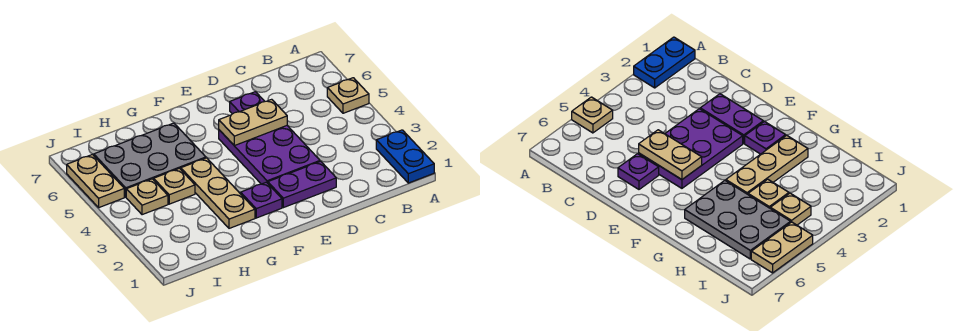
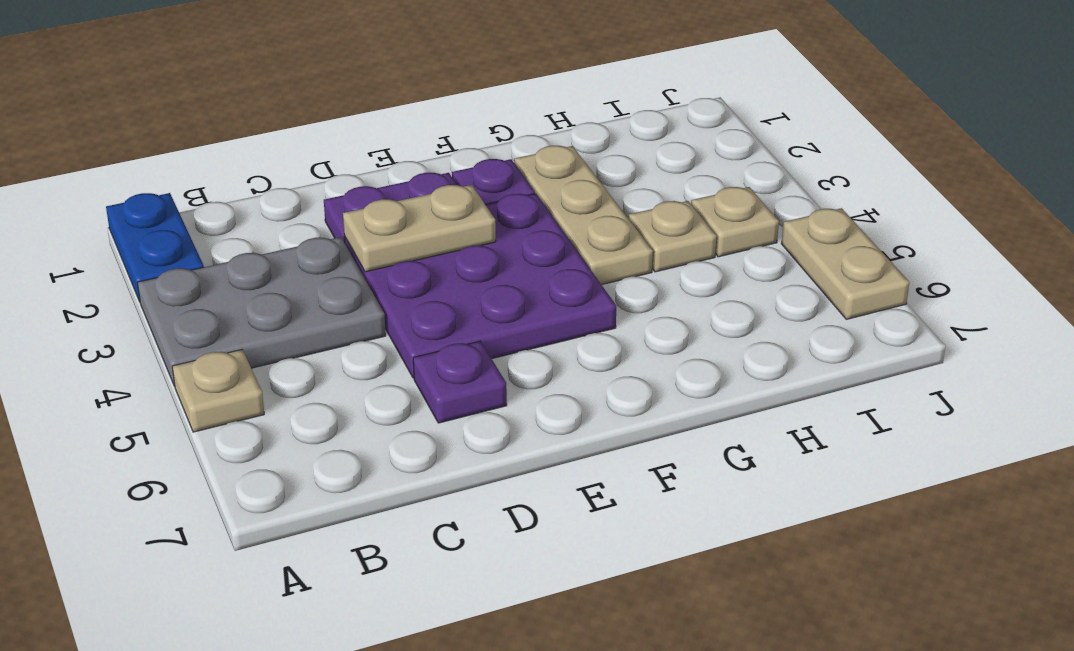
purple 2x3 plate [219,126,320,184] -> purple 3x3 plate [344,194,616,378]
tan 1x2 plate [219,99,287,146] -> tan 1x2 plate moved to [343,185,496,272]
grey 2x3 plate [94,123,206,197] -> grey 2x3 plate moved to [137,237,386,386]

